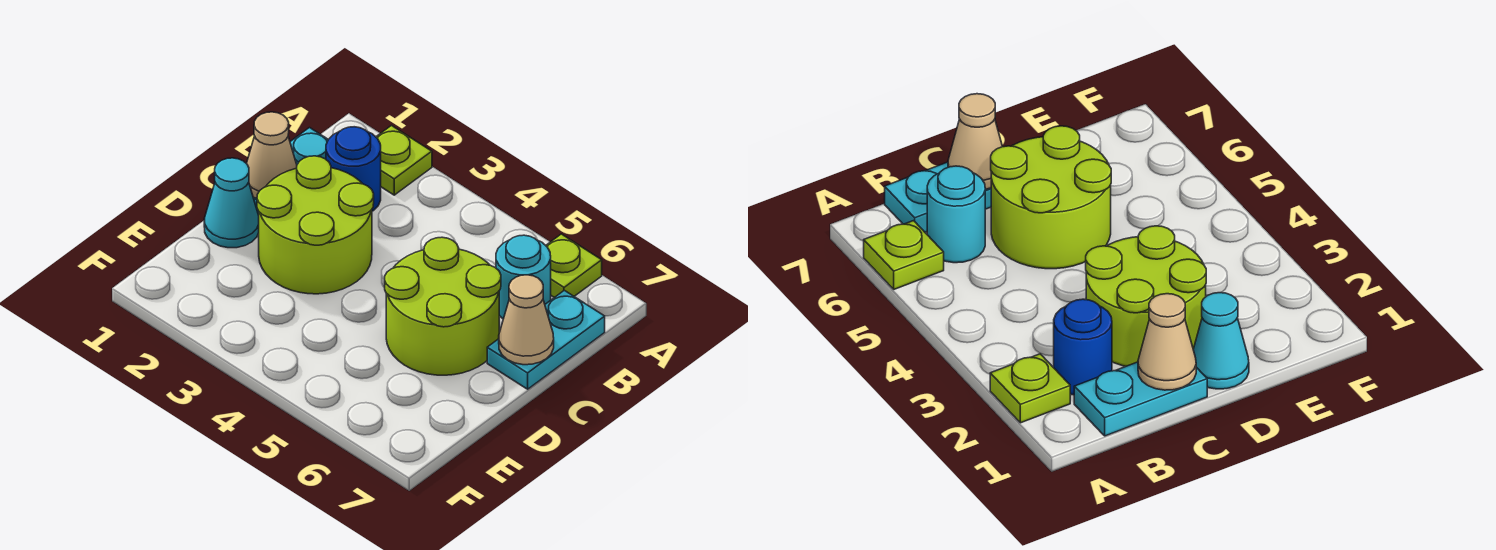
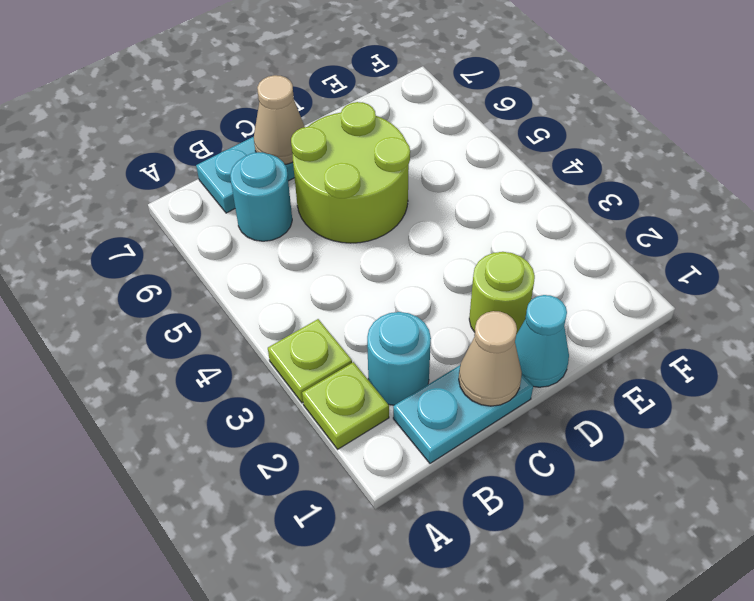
lime 1x1 plate [546,234,602,298] -> lime 1x1 plate moved to [268,319,352,403]
blue 1x1 round brick [326,127,381,211] -> cyan 1x1 round brick [367,312,431,405]
lime 2x2 round brick [257,156,374,294] -> lime 1x1 round brick [469,252,535,334]

